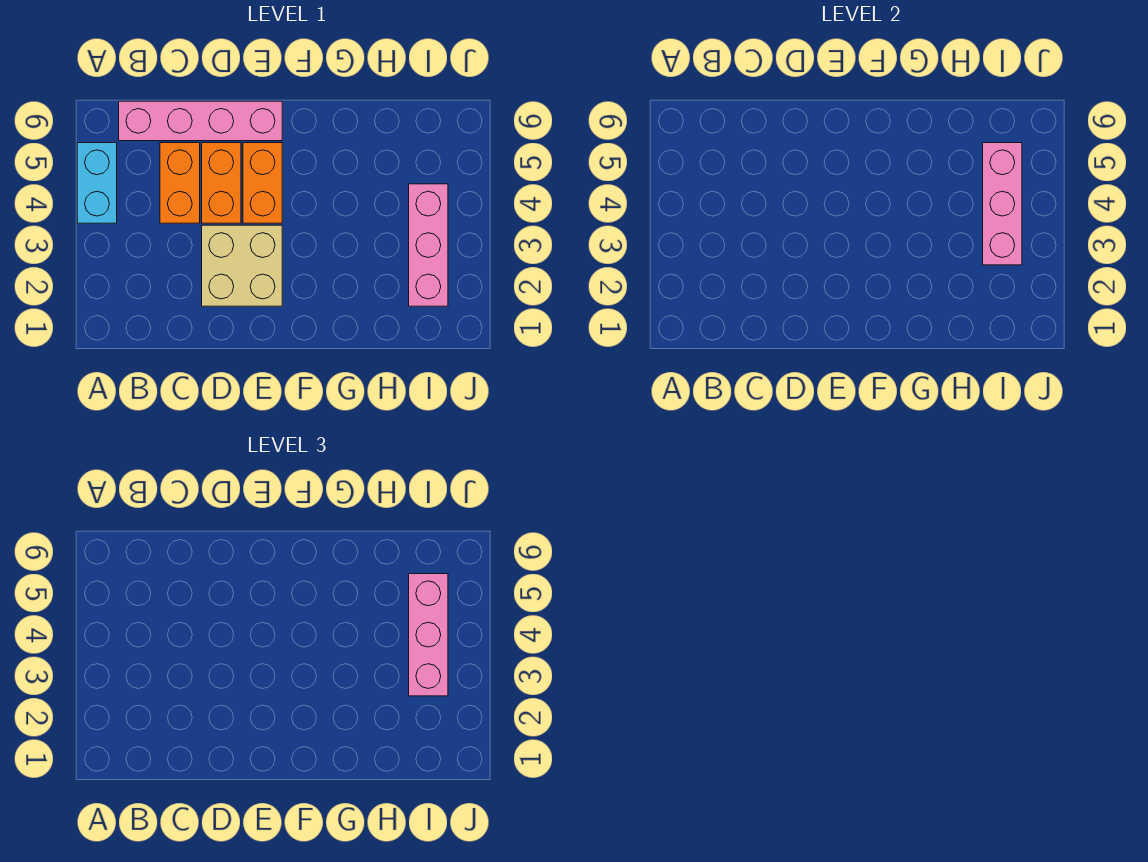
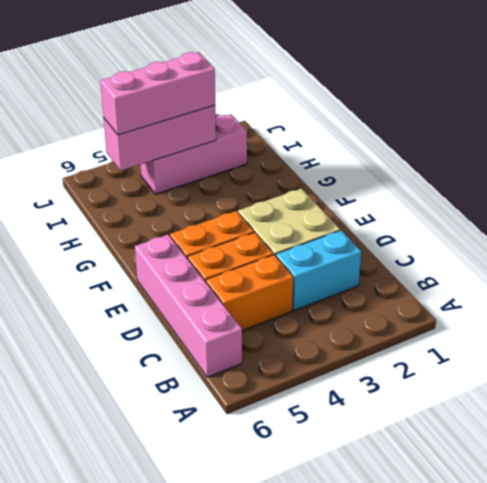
cyan 1x2 brick [77,143,117,223] -> cyan 1x2 brick moved to [276,230,361,311]

